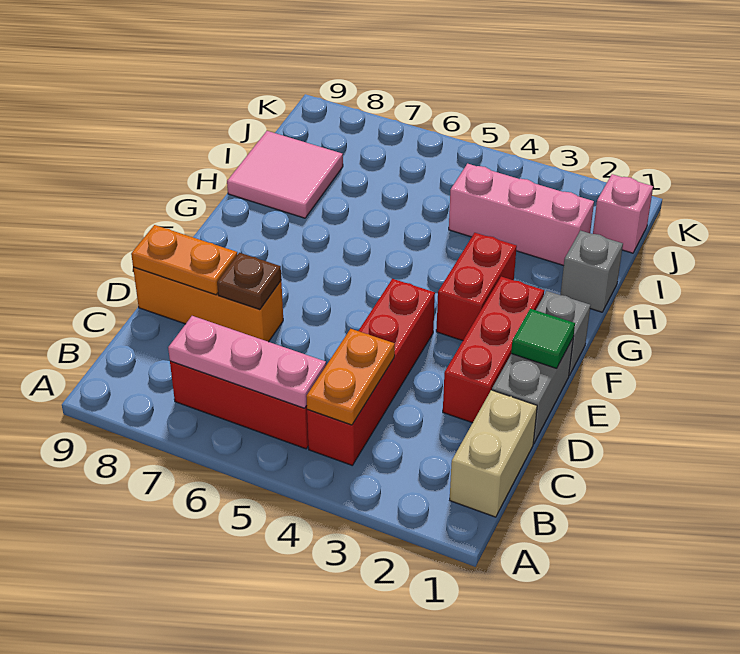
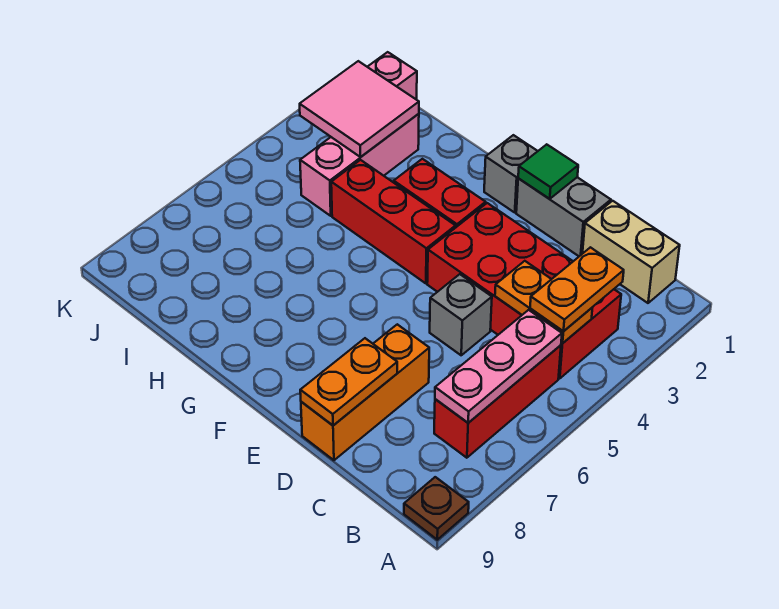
none -> orange 1x2 plate [530,247,624,331]
red 1x4 brick [307,279,435,465] -> red 2x4 brick [427,203,621,379]
red 1x3 brick [443,277,544,423] -> red 1x3 brick moved to [331,160,456,283]
brown 1x1 plate [217,253,281,310] -> brown 1x1 plate moved to [404,477,469,540]
grey 1x1 brick [561,231,623,312] -> grey 1x1 brick moved to [430,274,492,355]
pink 2x2 tile [227,131,343,218] -> pink 2x2 tile moved to [300,61,419,157]

